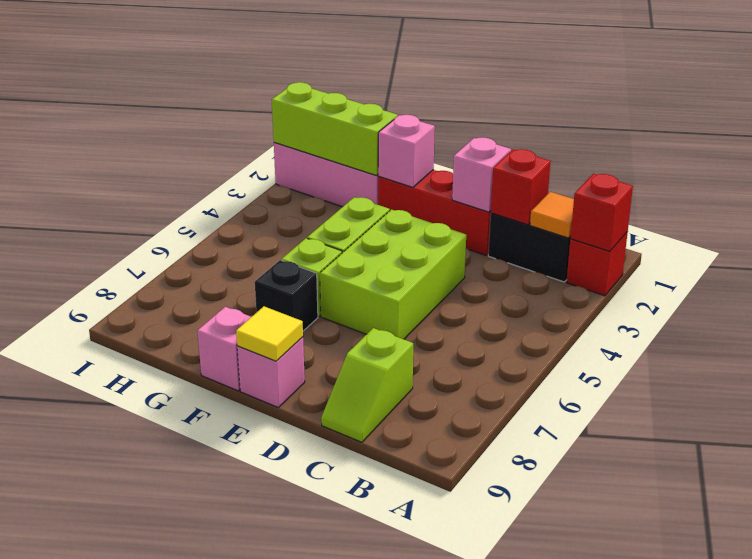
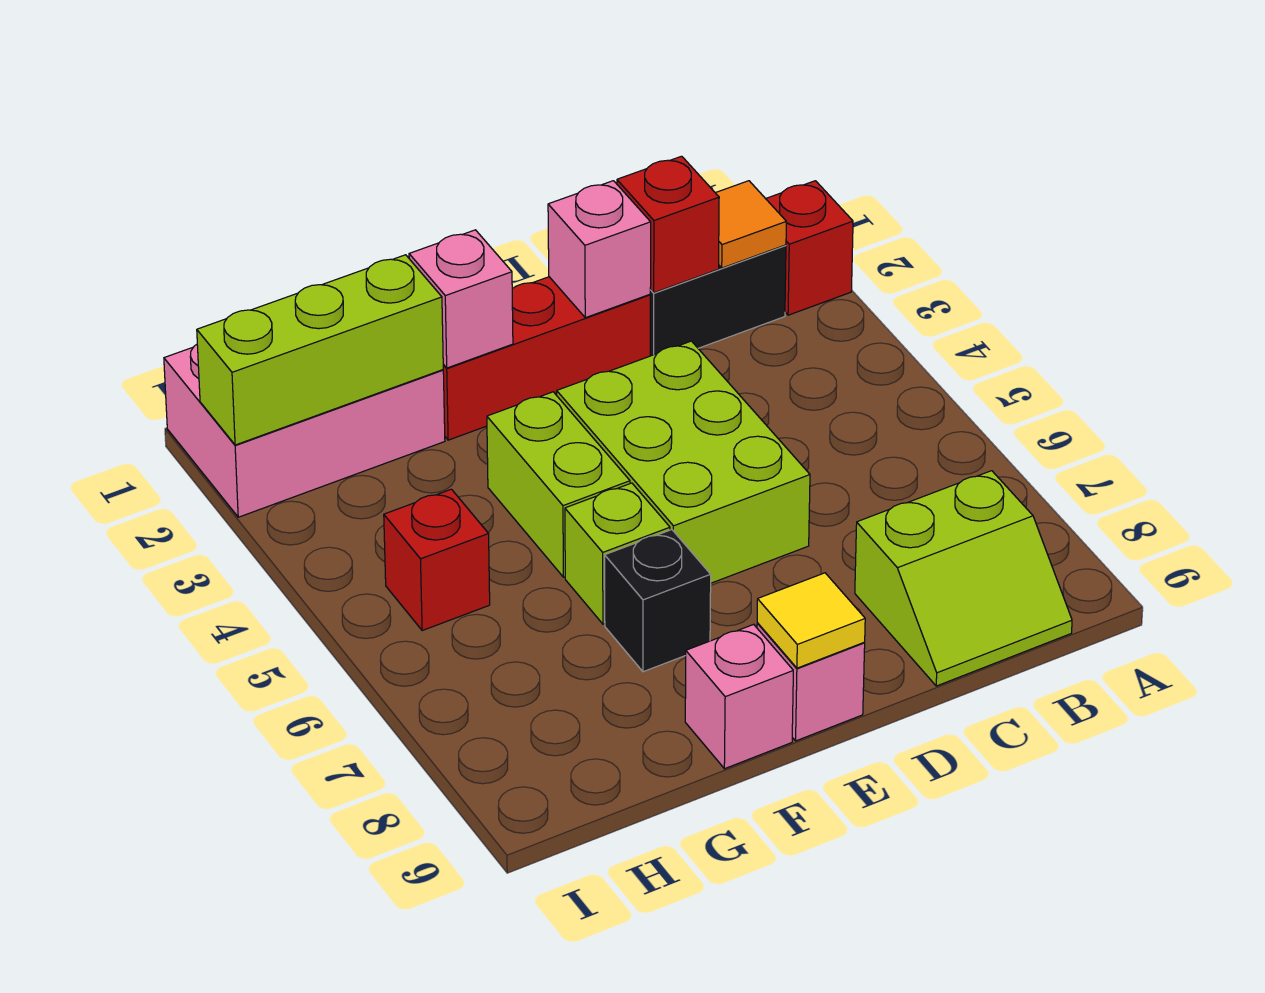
red 1x1 brick [570,174,633,251] -> red 1x1 brick moved to [384,489,490,631]
lime 1x2 slope [321,328,413,442] -> lime 2x2 slope [855,471,1072,686]

